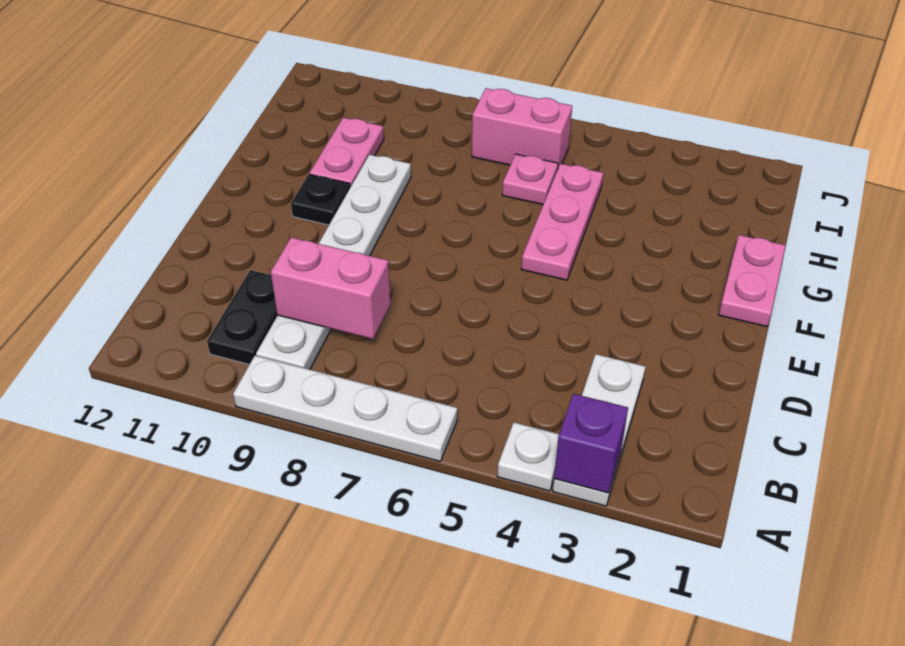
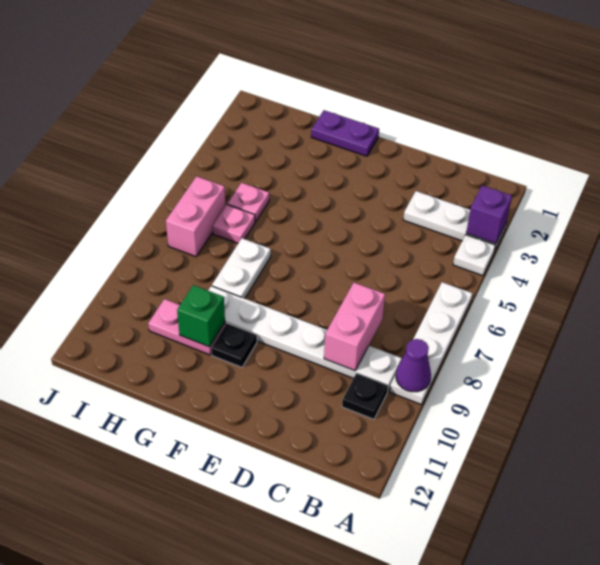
none -> purple 1x1 cone [396,339,431,392]
black 1x2 plate [207,270,277,364] -> black 1x1 plate [342,373,388,419]
pink 1x2 plate [719,235,786,327] -> purple 1x2 plate [311,110,379,156]
pink 1x3 plate [522,164,603,280] -> pink 1x1 plate [228,183,269,222]
none -> white 1x2 plate [212,238,271,298]
none -> green 1x1 brick [177,285,225,347]

